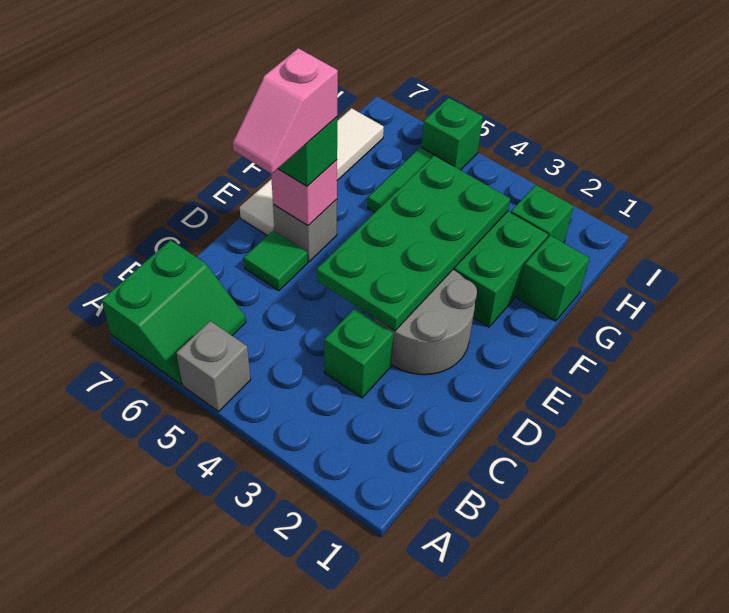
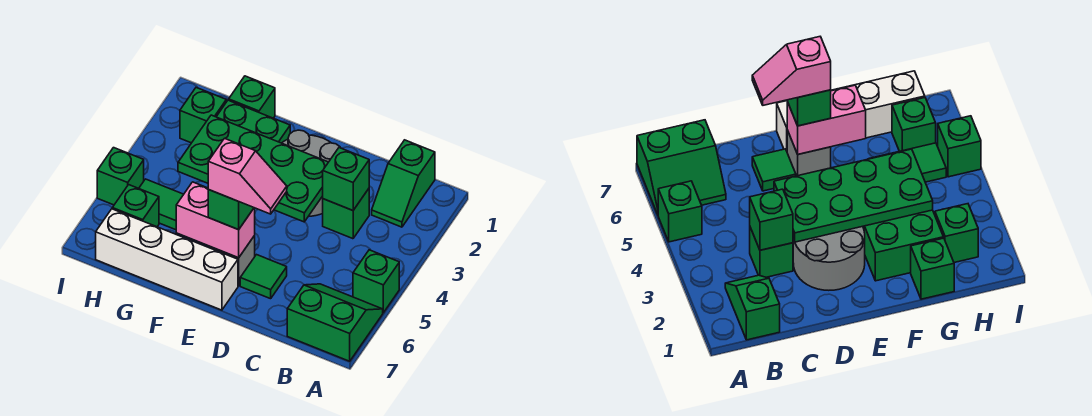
grey 1x1 brick [176,321,251,412] -> green 1x1 brick [353,250,399,313]
none -> green 1x2 slope [372,140,435,227]
none -> green 1x1 brick [323,148,369,210]
pink 1x1 brick [271,160,337,226] -> pink 1x2 brick [176,182,255,258]
white 1x4 tile [240,108,384,235] -> white 1x4 brick [96,209,238,310]
none -> green 1x1 brick [112,185,159,227]

